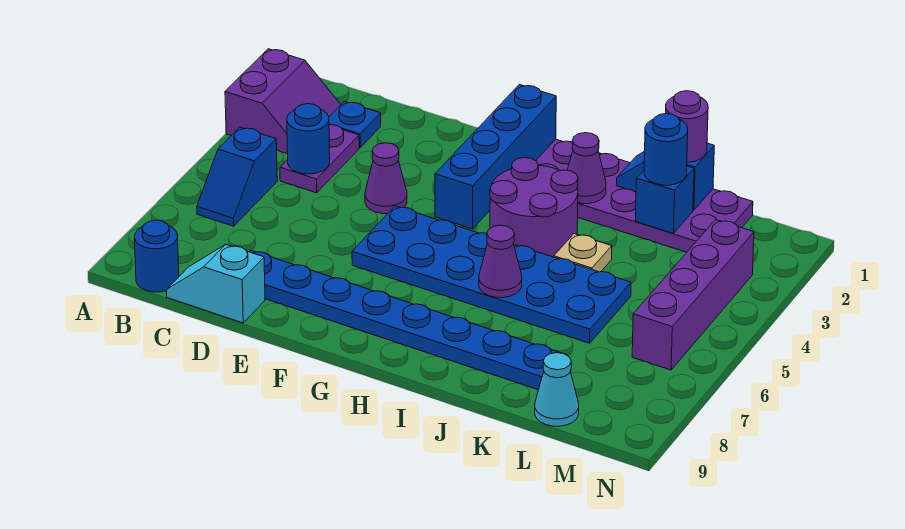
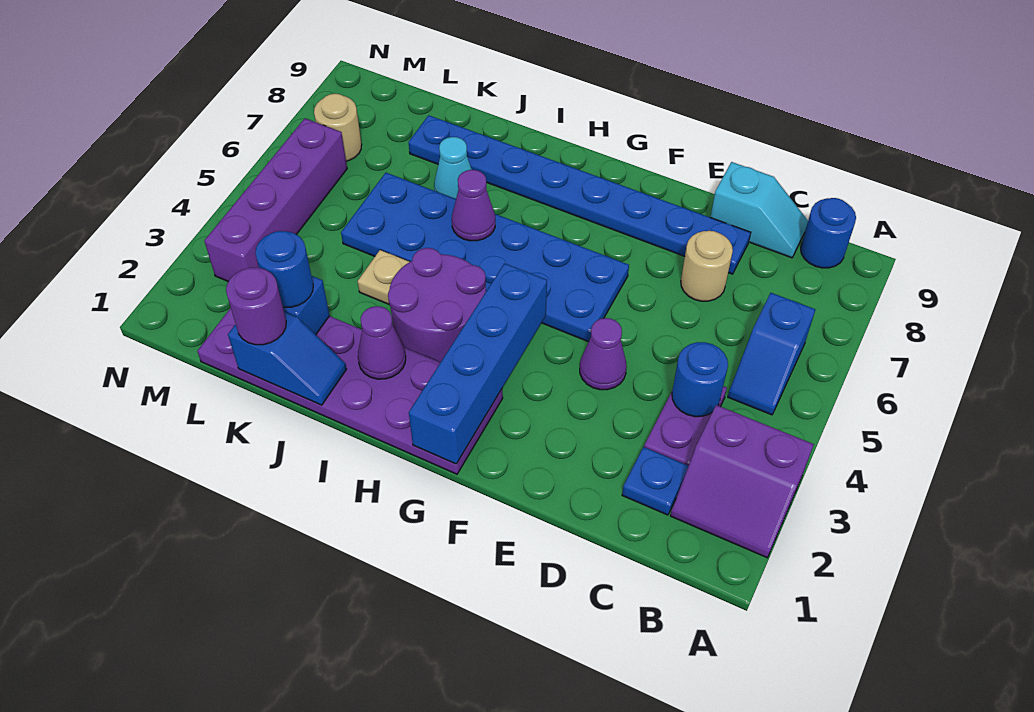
purple 2x2 slope [225,49,341,154] -> purple 2x2 slope turned to [671,405,814,558]
blue 1x2 slope [197,127,277,226] -> blue 1x2 slope turned to [728,293,815,415]
none -> tan 1x1 round brick [681,231,733,301]
cyan 1x1 cone [535,353,579,426] -> cyan 1x1 cone moved to [434,137,472,199]
none -> tan 1x1 round brick [314,94,362,161]

